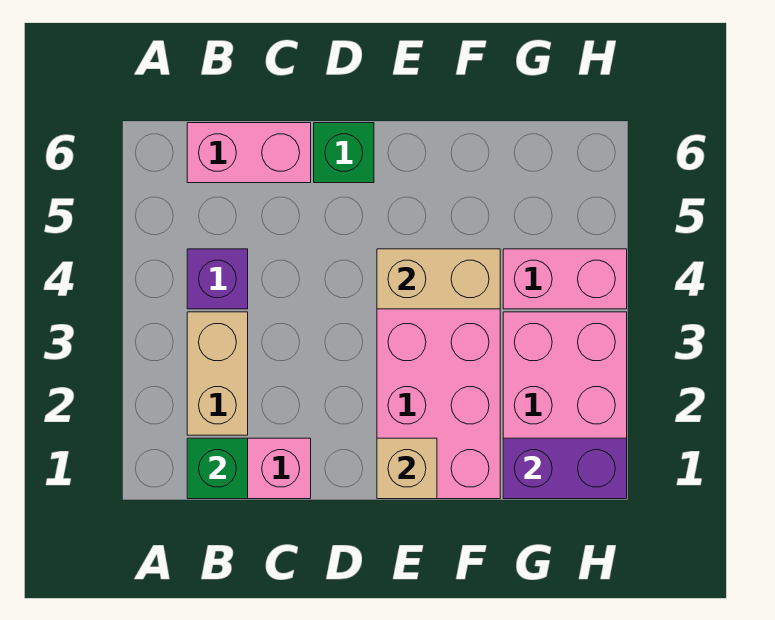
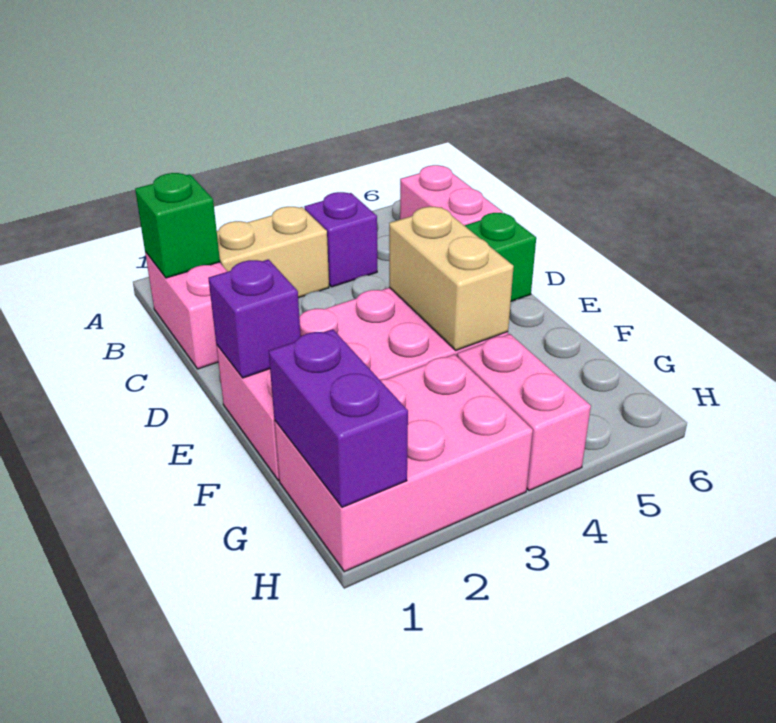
tan 1x1 brick [377,438,437,499] -> purple 1x1 brick [208,259,301,378]

